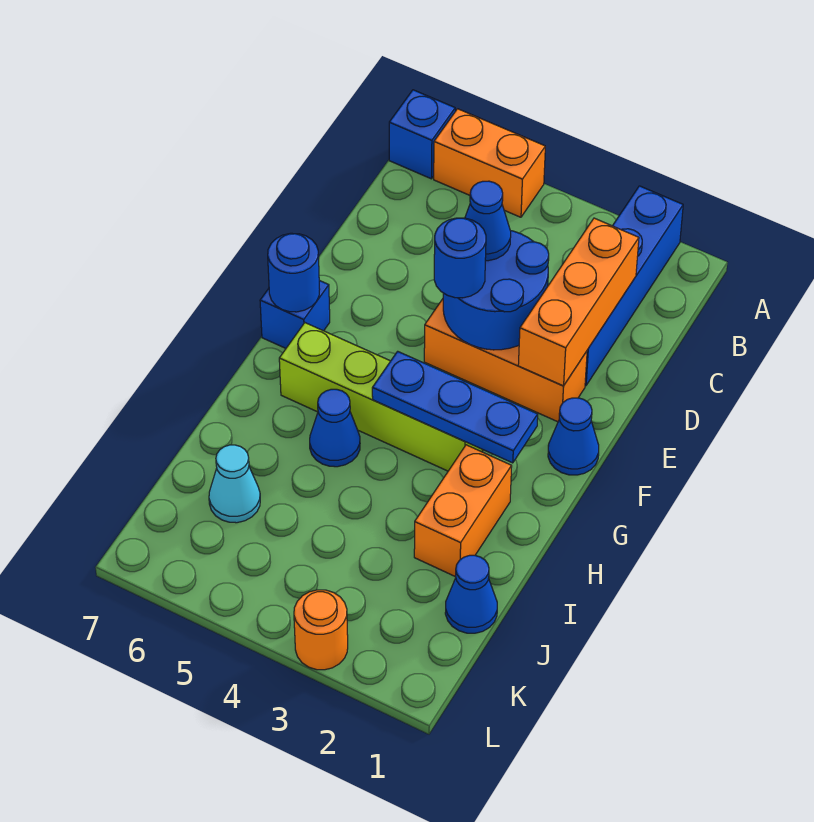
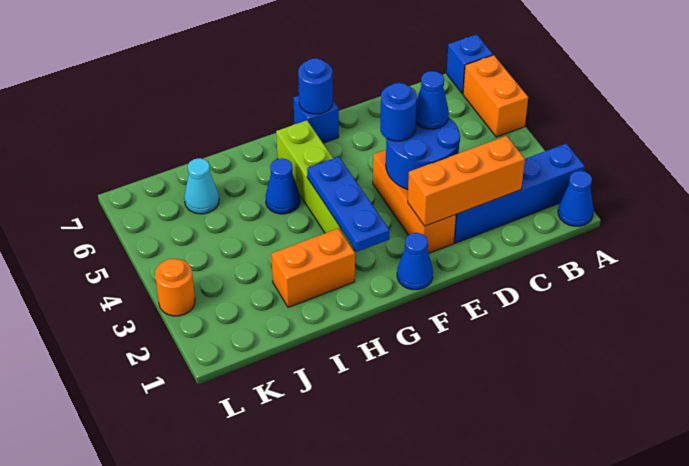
blue 1x1 cone [445,555,497,633] -> blue 1x1 cone moved to [558,171,594,226]

